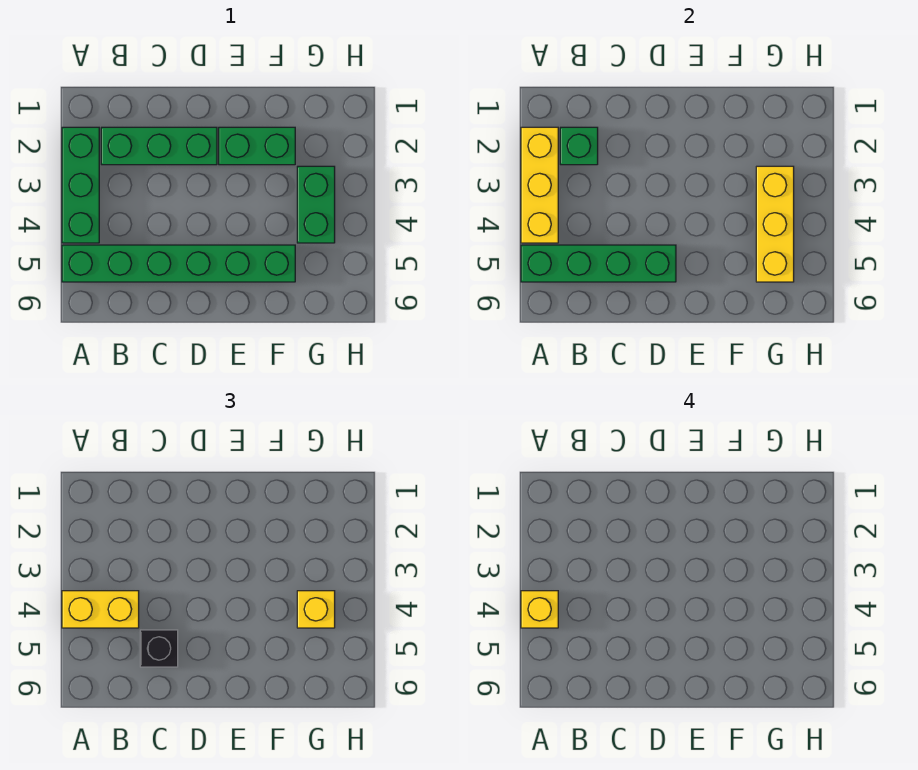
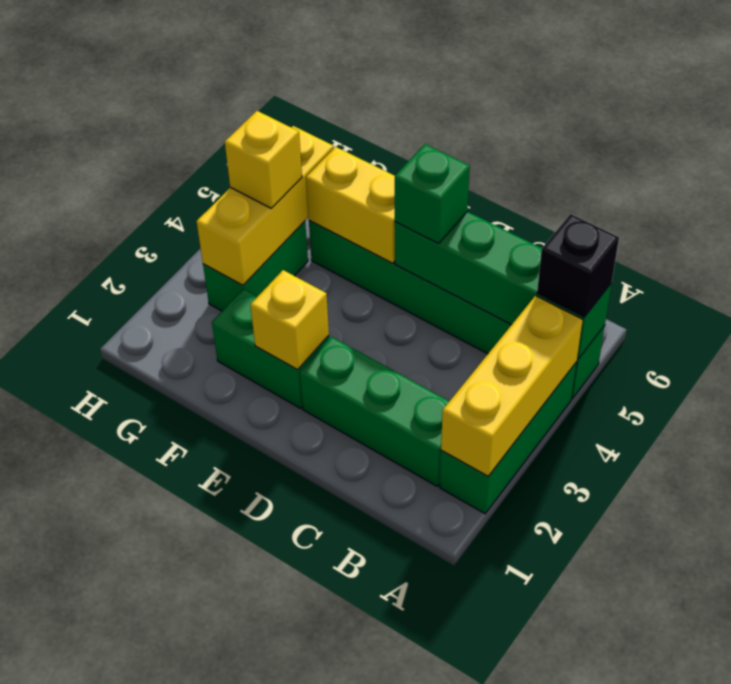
yellow 1x2 brick [62,591,139,628] -> yellow 1x2 brick moved to [306,147,395,264]
yellow 1x1 brick [521,591,558,628] -> yellow 1x1 brick moved to [250,270,329,370]
green 1x1 brick [560,127,598,165] -> green 1x1 brick moved to [395,144,470,243]
black 1x1 brick [140,630,178,667] -> black 1x1 brick moved to [537,214,619,317]

